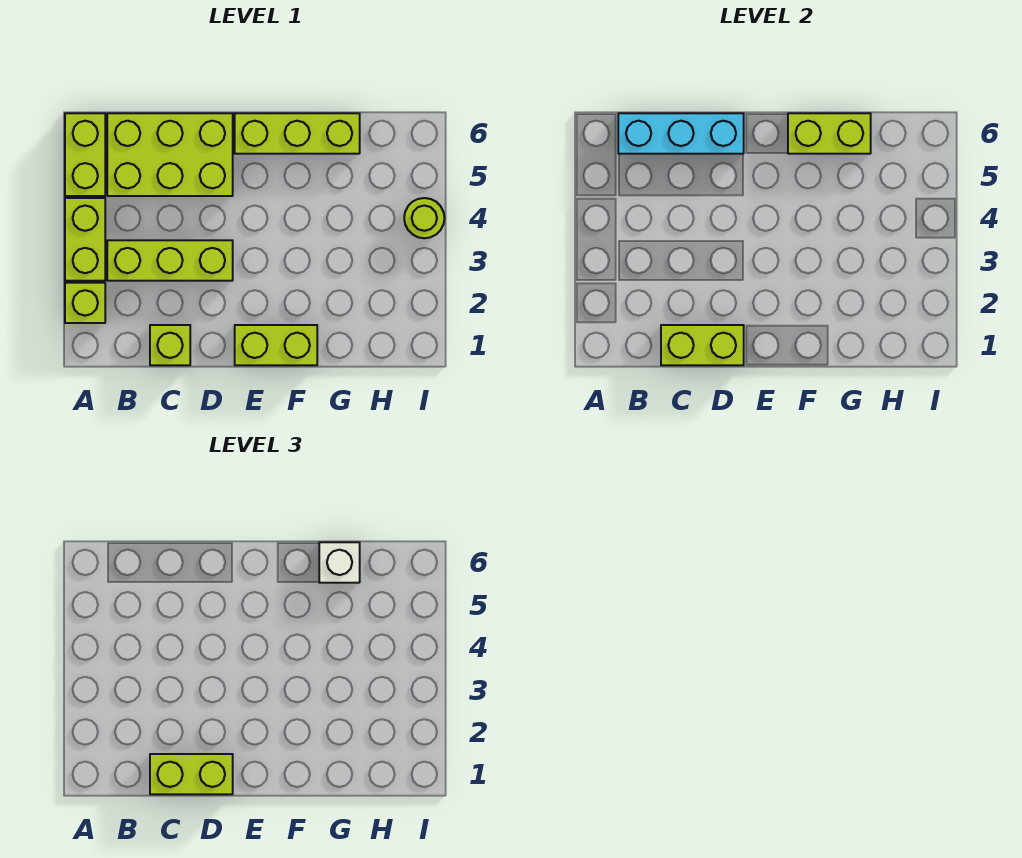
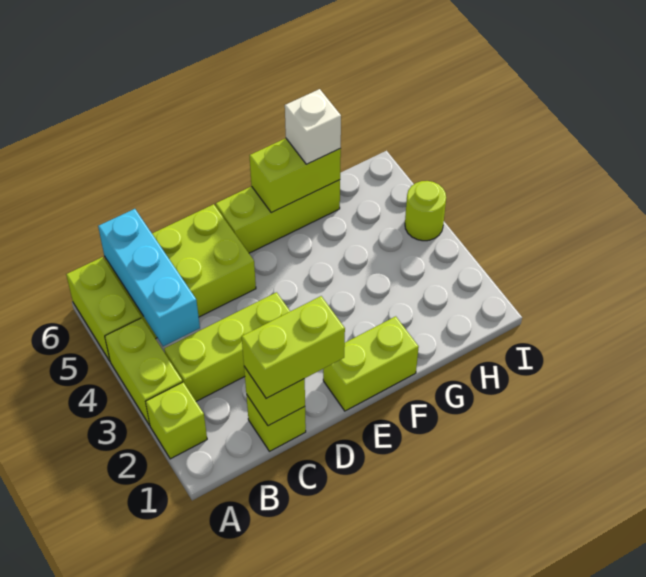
cyan 1x3 brick [618,113,744,154] -> cyan 1x3 brick turned to [98,209,200,346]
lime 1x2 brick [661,325,744,365] -> lime 1x1 brick [244,367,305,426]

